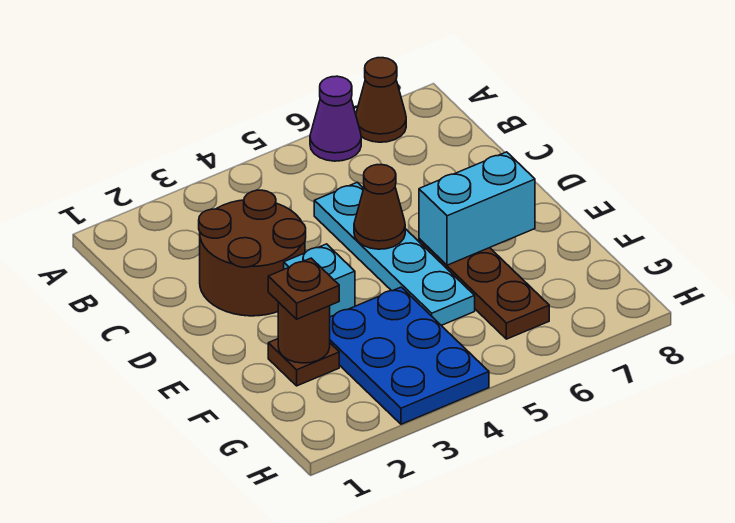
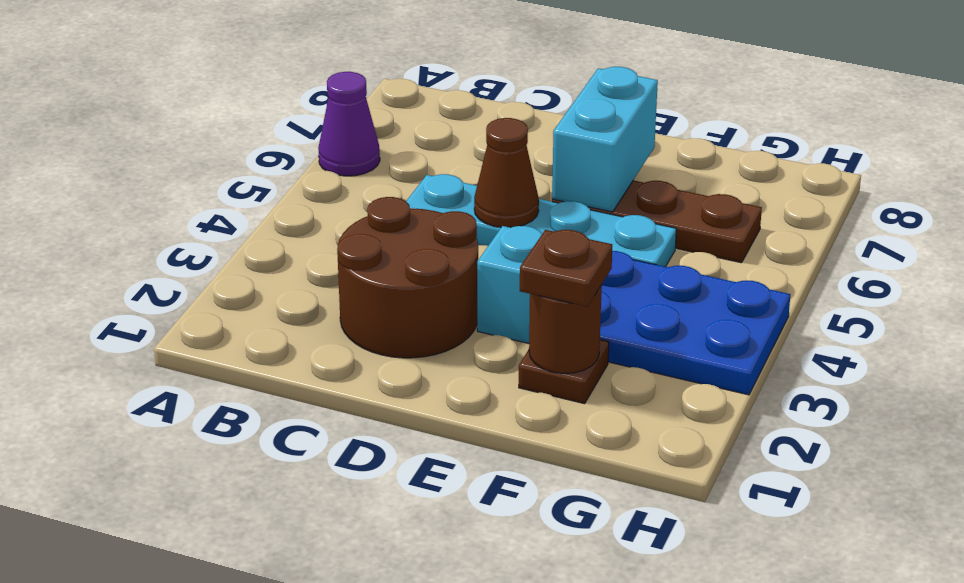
brown 1x1 cone [356,58,406,142] -> none

